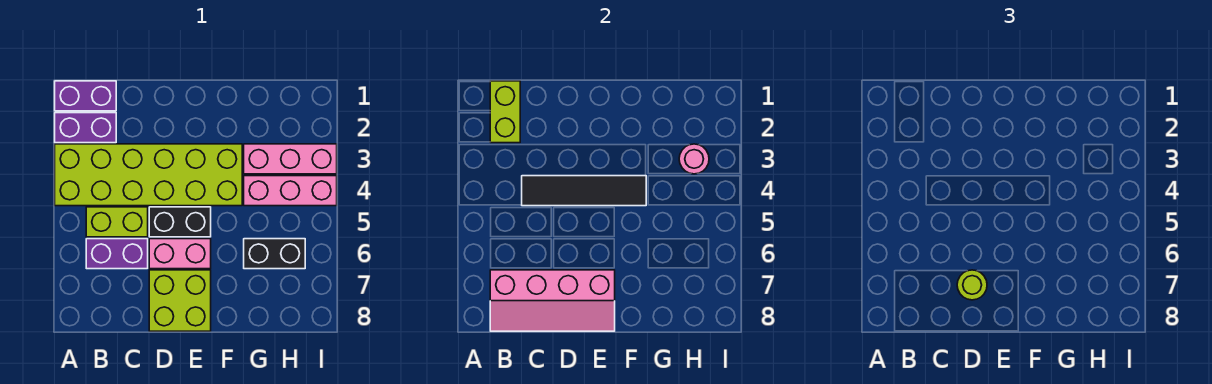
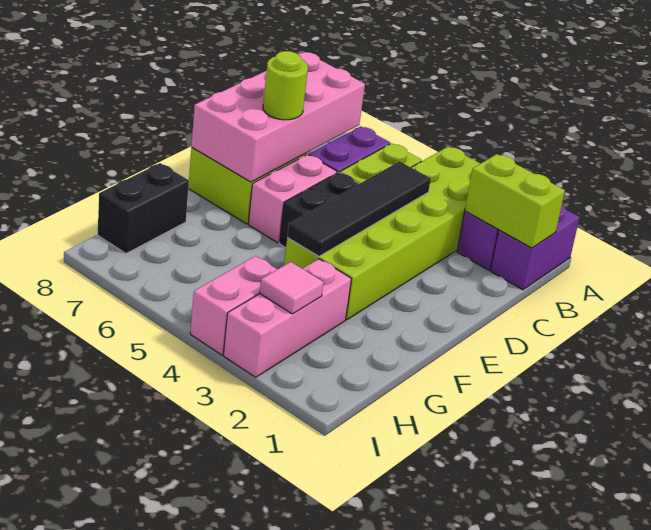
pink 2x4 slope [490,270,615,331] -> pink 2x4 brick [191,52,365,182]
pink 1x3 brick [244,176,337,206] -> pink 1x2 brick [190,256,277,355]
black 1x2 brick [244,239,305,269] -> black 1x2 brick moved to [98,163,189,254]
pink 1x1 round brick [679,144,709,174] -> pink 1x1 tile [260,262,324,314]

